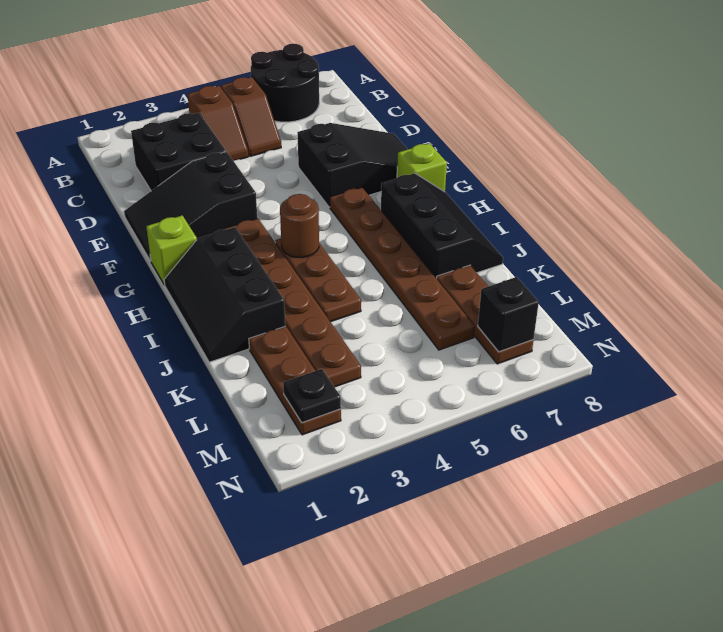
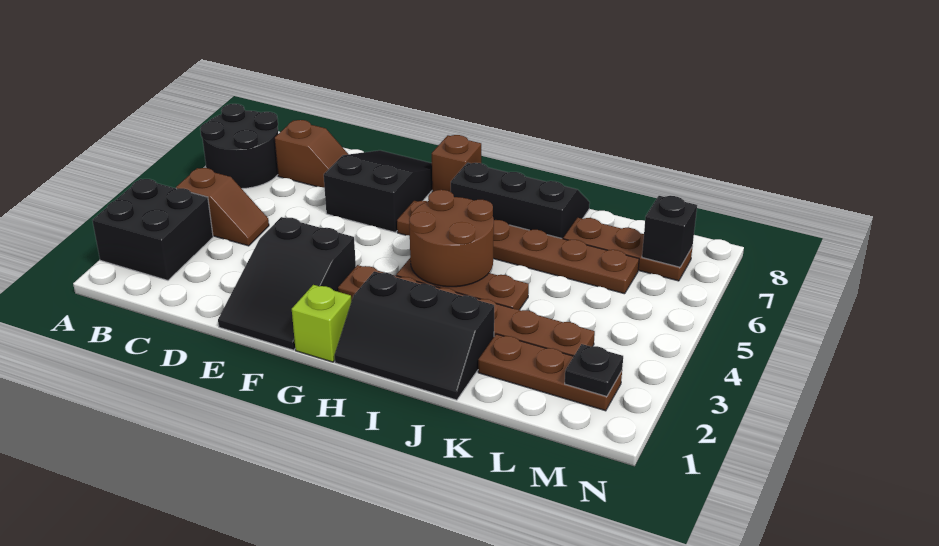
brown 1x2 slope [221,77,281,156] -> brown 1x2 slope moved to [275,120,348,188]
black 2x2 brick [131,113,226,191] -> black 2x2 brick moved to [92,179,213,280]
lime 1x1 brick [397,143,447,192] -> brown 1x1 brick [432,135,481,192]
brown 1x1 round brick [280,194,319,258] -> brown 2x2 round brick [409,190,494,287]

